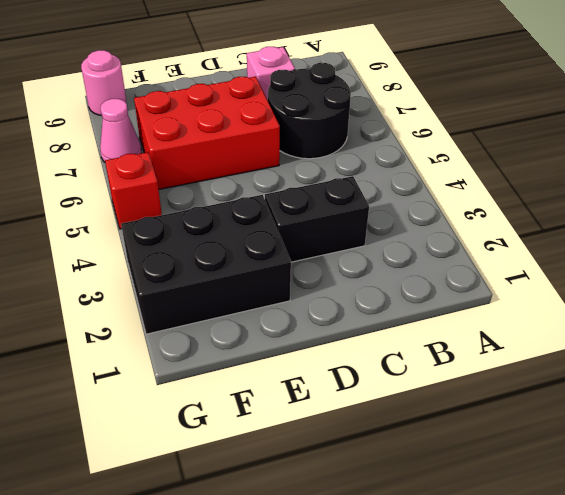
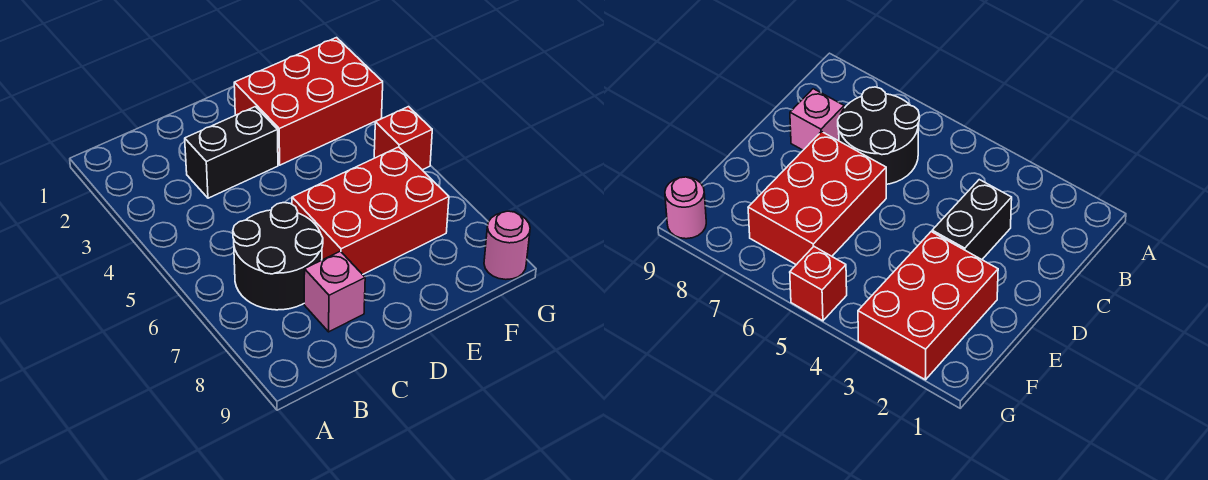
black 2x3 brick [121,195,291,334] -> red 2x3 brick [234,38,383,165]
pink 1x1 cone [100,99,141,162] -> none

